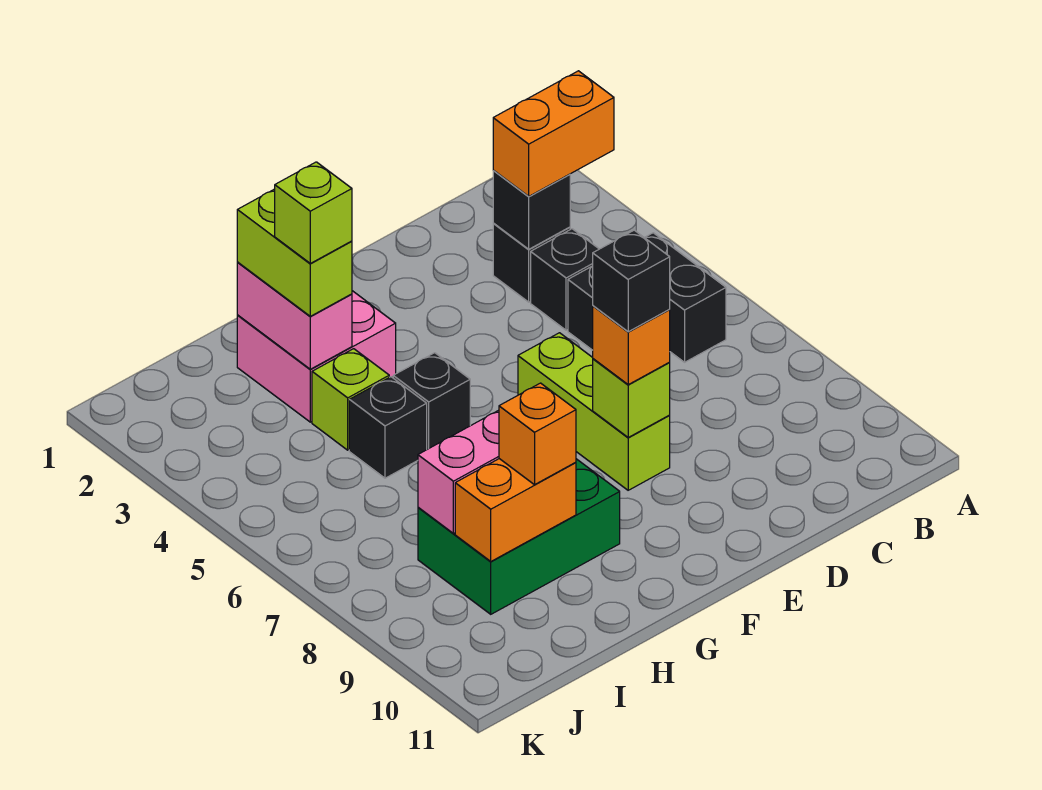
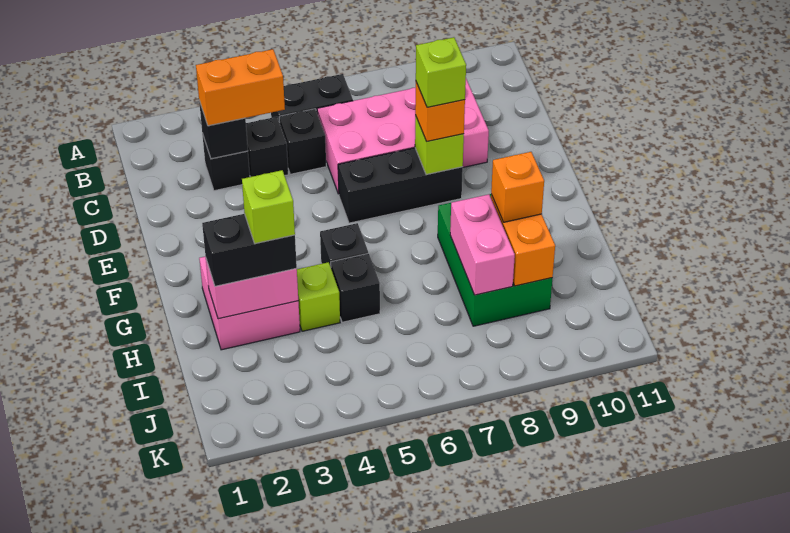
orange 1x2 brick [493,71,614,196] -> orange 1x2 brick turned to [196,49,285,126]
none -> pink 2x4 brick [317,79,489,194]
lime 1x3 brick [518,333,670,490] -> black 1x3 brick [338,148,463,223]
black 1x1 brick [593,230,670,332] -> lime 1x1 brick [416,37,466,107]
lime 1x2 brick [237,189,352,316] -> black 1x2 brick [202,214,297,286]

